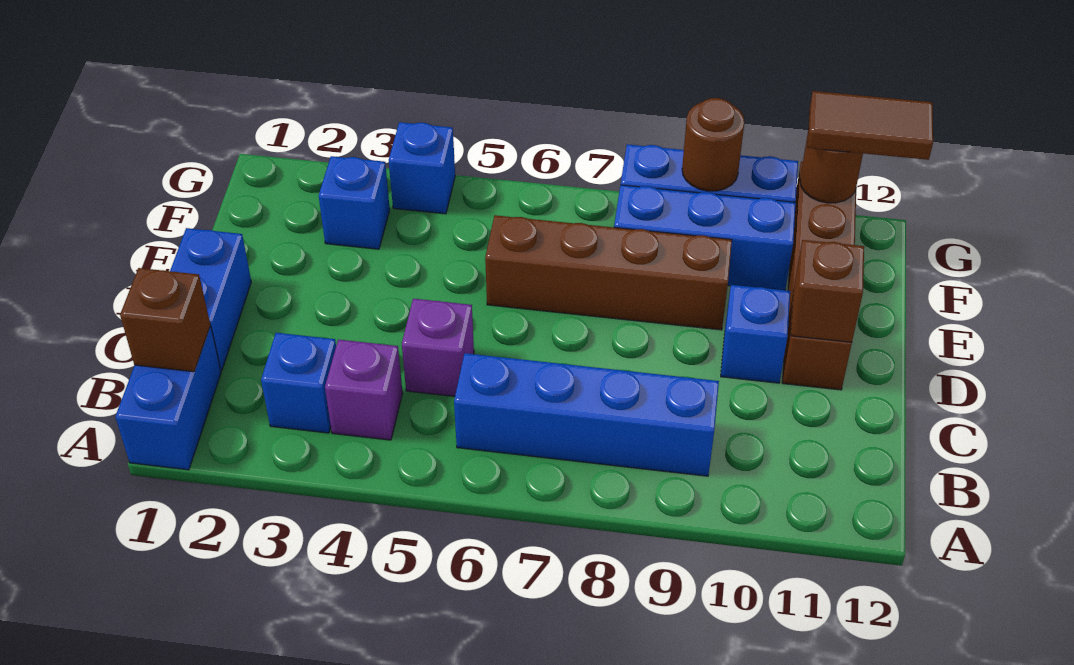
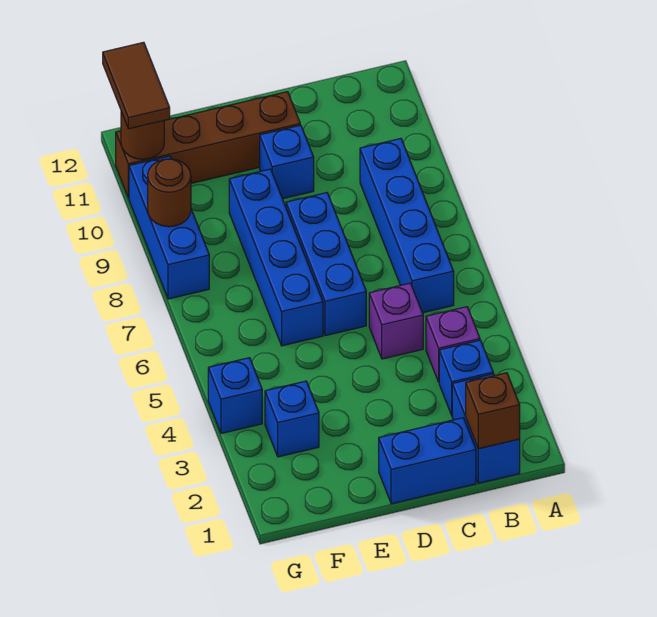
blue 1x2 brick [115,326,221,470] -> blue 1x2 brick turned to [452,374,520,483]
brown 1x1 brick [791,240,864,342] -> none
brown 1x4 brick [485,215,732,330] -> blue 1x4 brick [229,169,323,346]
blue 1x3 brick [614,185,796,290] -> blue 1x3 brick moved to [286,193,366,336]

